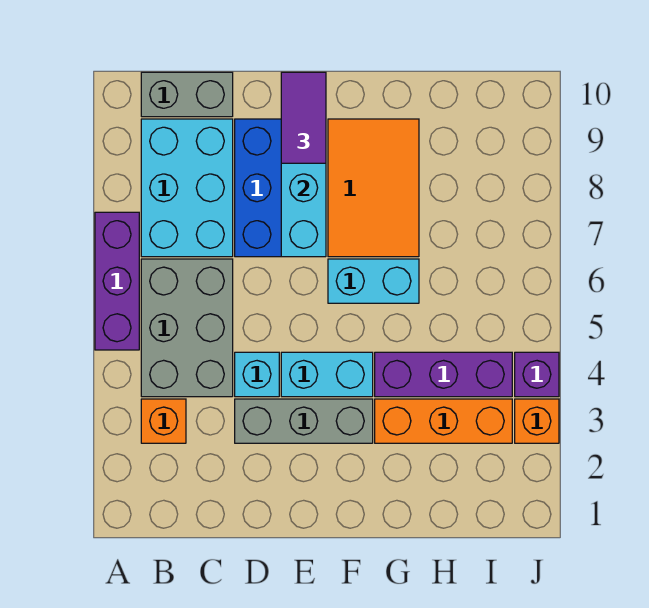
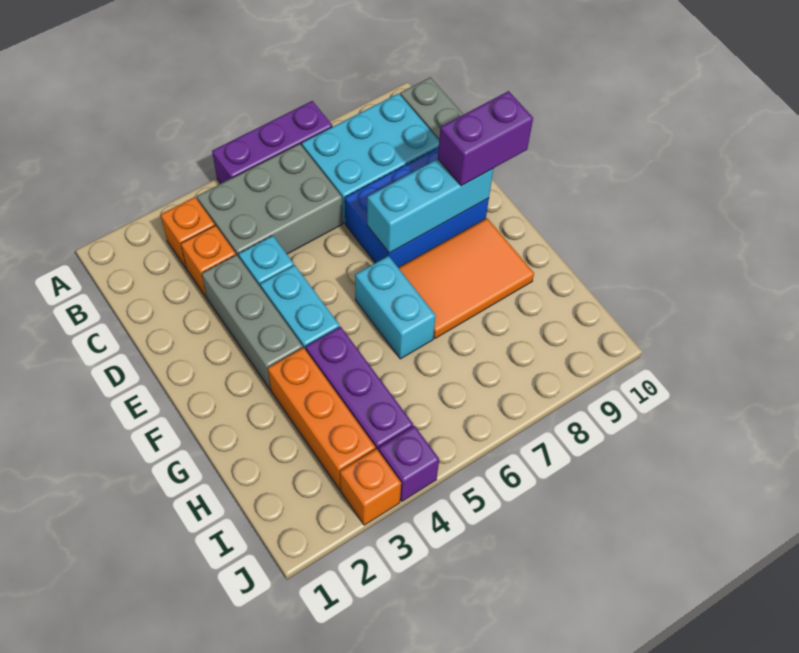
none -> orange 1x1 brick [181,226,236,298]
purple 1x2 tile [281,72,326,163] -> purple 1x2 brick [438,91,533,186]

